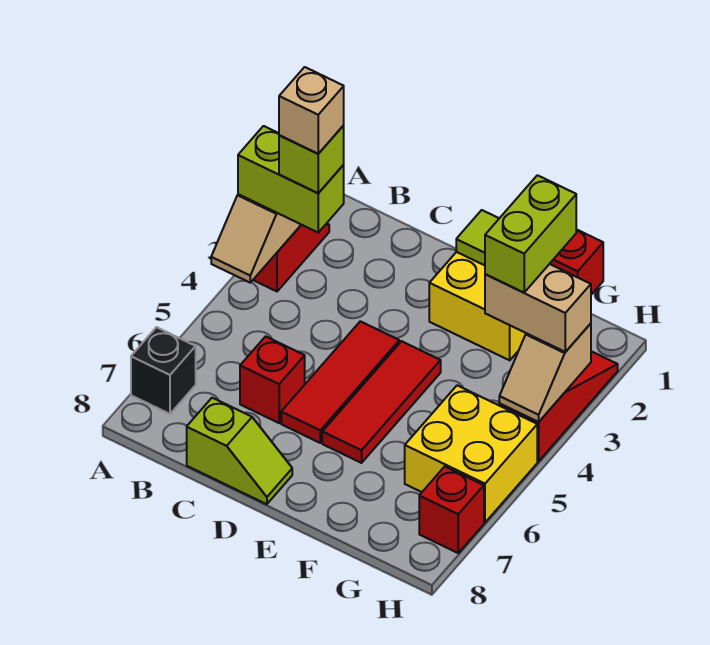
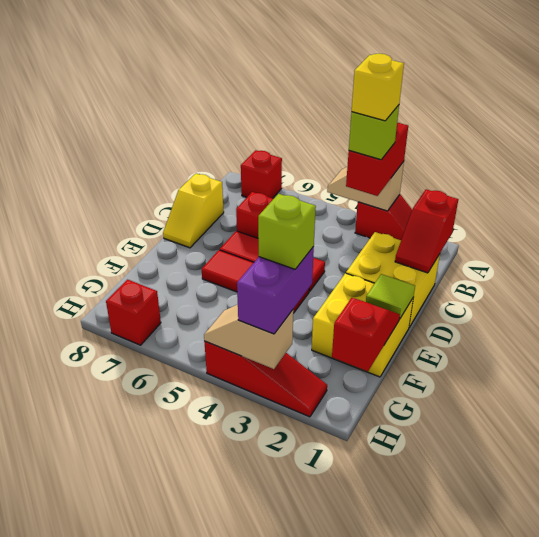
lime 1x2 brick [238,126,344,232] -> red 1x2 brick [346,123,408,196]
black 1x1 brick [131,327,196,414] -> red 1x1 brick [241,150,282,198]
none -> red 1x2 slope [395,189,458,273]
tan 1x1 brick [279,67,344,154] -> yellow 1x1 brick [352,54,404,121]
lime 1x2 slope [187,398,292,504] -> yellow 1x2 slope [163,174,224,248]
lime 1x2 brick [485,175,576,292] -> lime 1x1 brick [258,194,316,269]
tan 1x2 brick [485,264,591,352] -> purple 1x2 brick [237,247,314,334]
yellow 2x2 brick [405,385,537,523] -> yellow 2x2 brick moved to [346,232,440,327]

